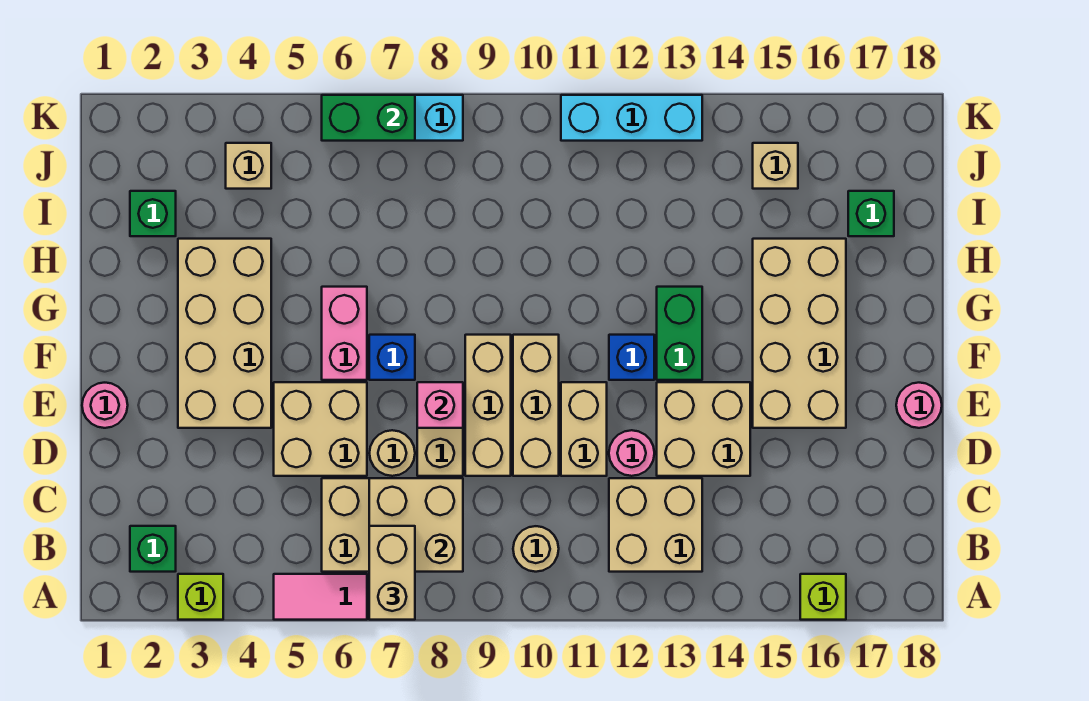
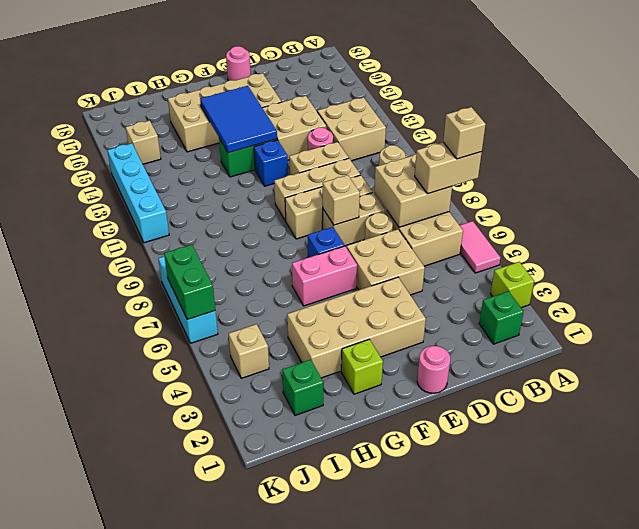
none -> tan 1x1 brick [443,107,486,159]
lime 1x1 brick [800,574,846,620] -> lime 1x1 brick moved to [341,339,383,394]
pink 1x1 brick [417,382,463,428] -> tan 1x1 brick [323,175,360,225]
none -> blue 2x3 tile [200,86,277,153]
green 1x1 brick [848,191,894,236] -> none
cyan 1x3 brick [561,95,702,141] -> cyan 1x4 brick [107,143,169,243]

